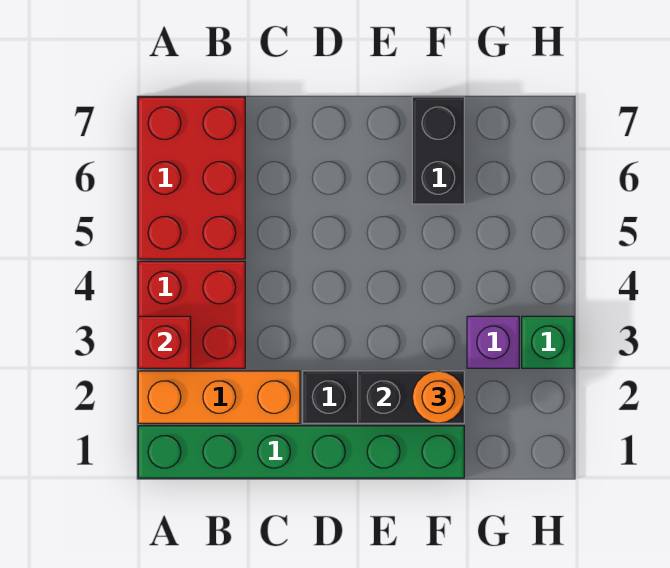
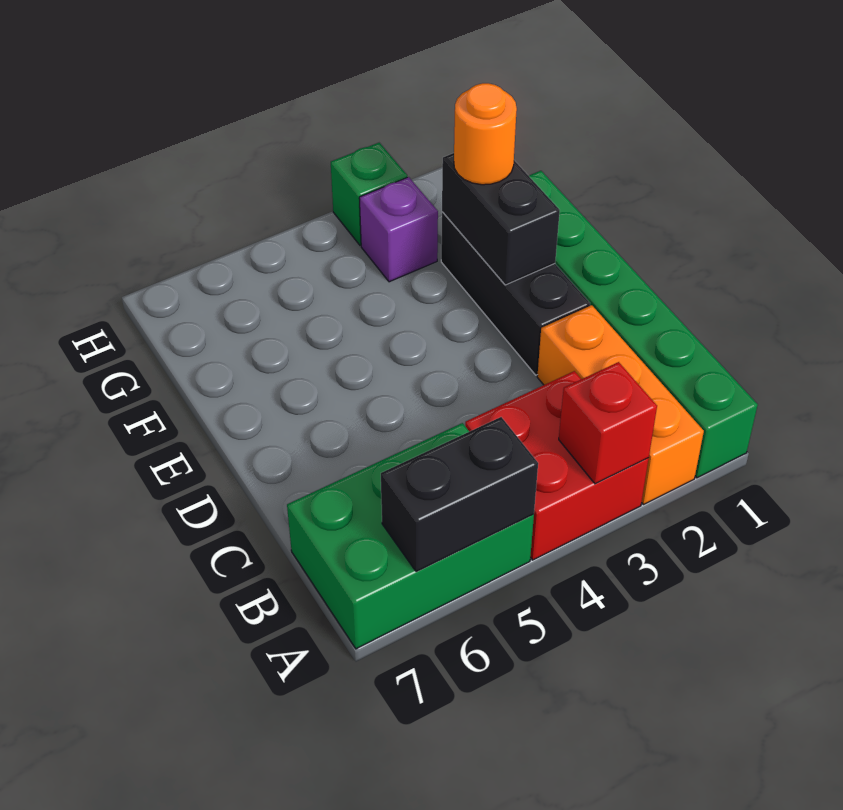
red 2x3 brick [138,97,245,259] -> green 2x3 brick [287,423,534,649]
black 1x2 brick [412,97,464,204] -> black 1x2 brick moved to [381,417,538,572]

